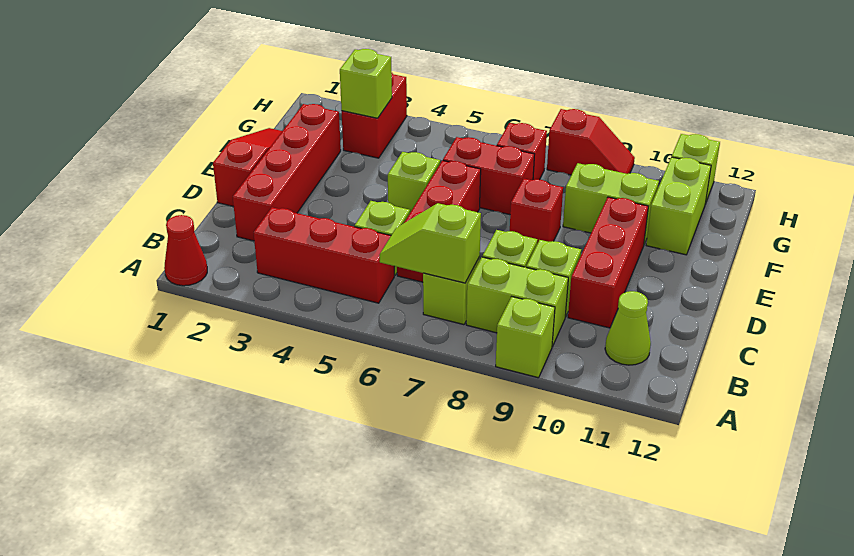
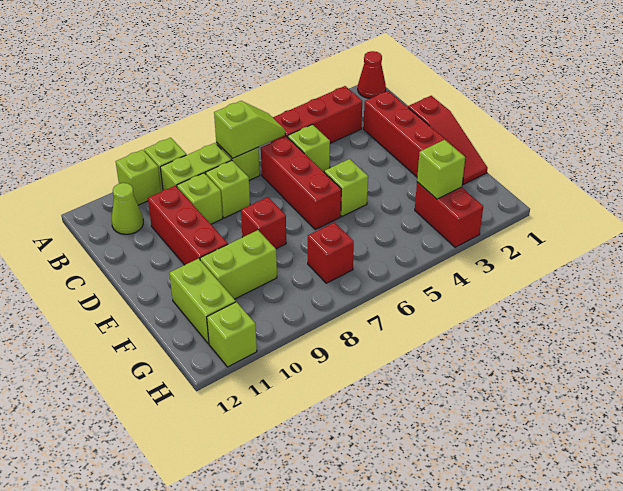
none -> lime 1x1 brick [116,150,161,205]
red 1x2 brick [443,137,535,215] -> none
red 1x2 slope [547,109,635,175] -> none

